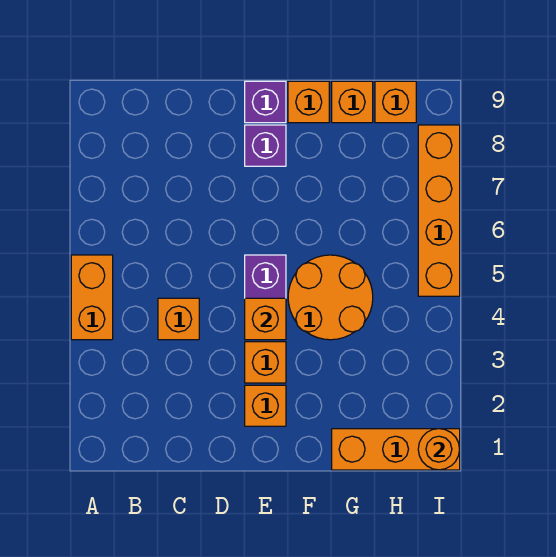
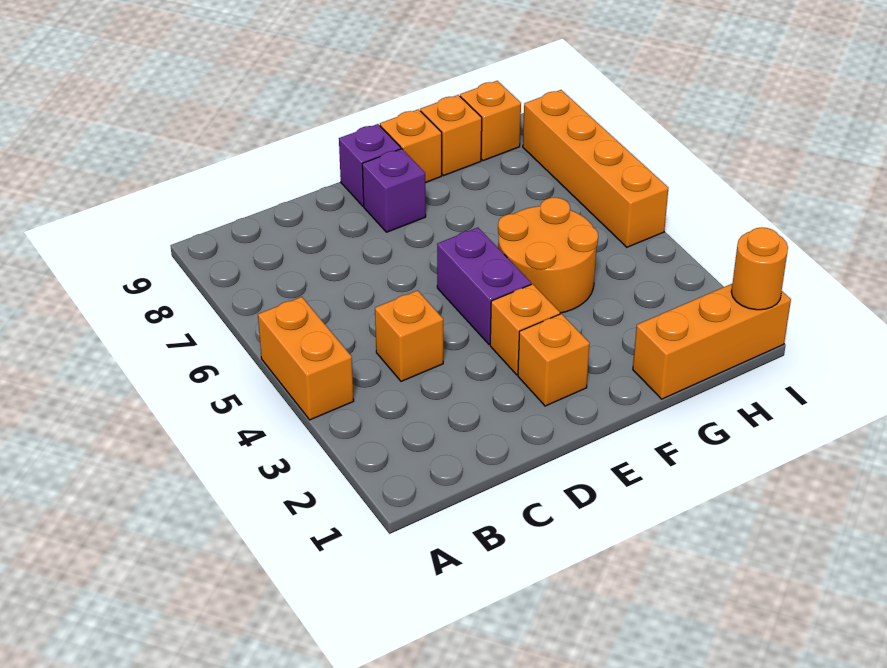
orange 1x1 brick [245,298,286,340] -> none

